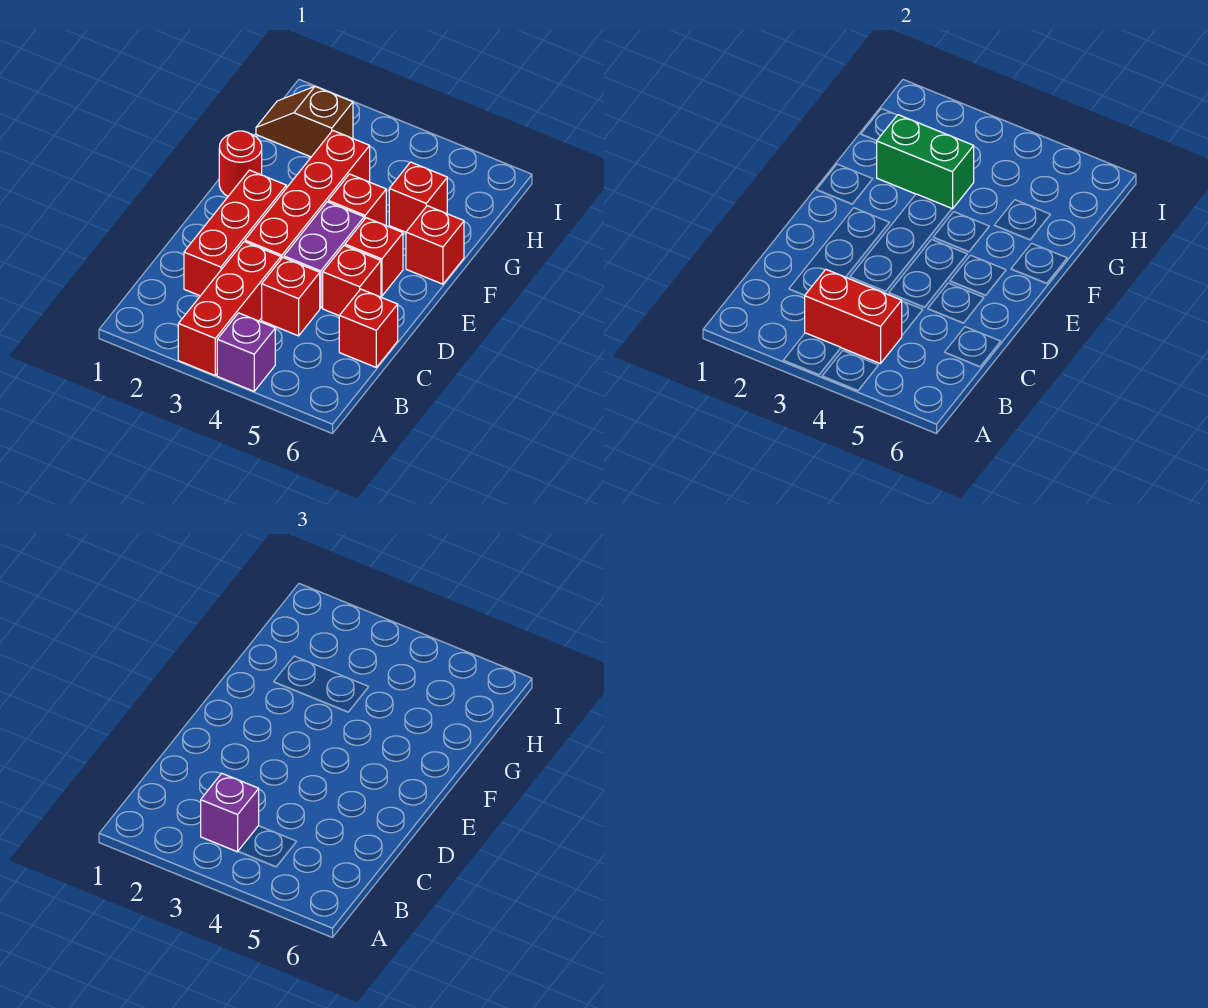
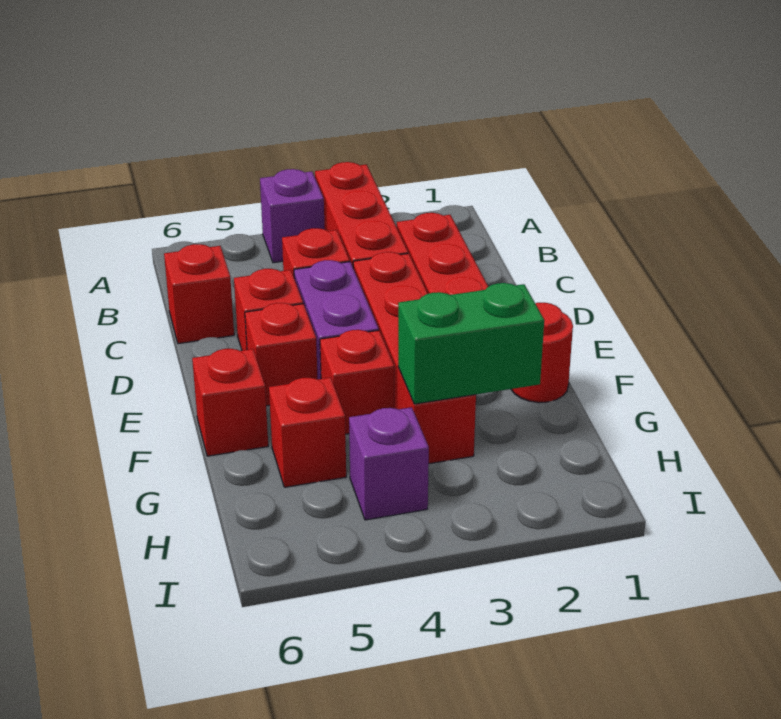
red 1x2 brick [805,270,902,364] -> none
purple 1x1 brick [201,774,259,852] -> purple 1x1 brick moved to [349,407,429,520]
brown 1x2 slope [256,87,353,157] -> none

